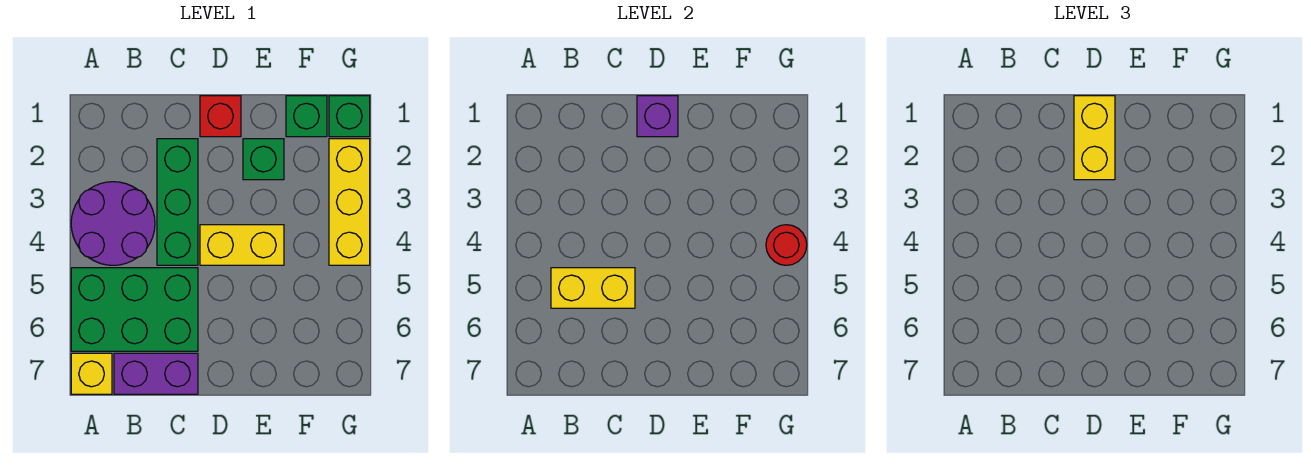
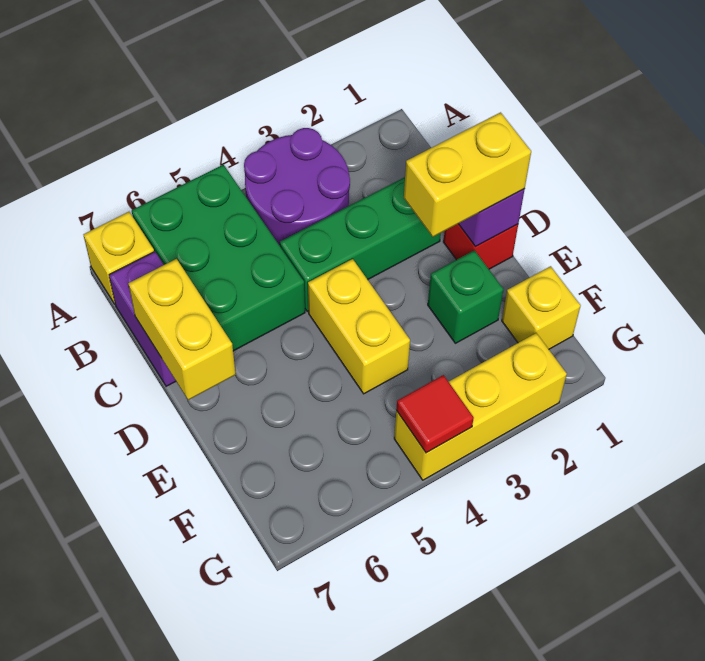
yellow 1x2 brick [551,268,635,308] -> yellow 1x2 brick moved to [128,259,236,400]
green 1x1 brick [286,96,327,137] -> yellow 1x1 brick [502,266,581,349]
green 1x1 brick [329,96,370,137] -> none
red 1x1 round brick [766,225,807,265] -> red 1x1 tile [396,375,474,453]

